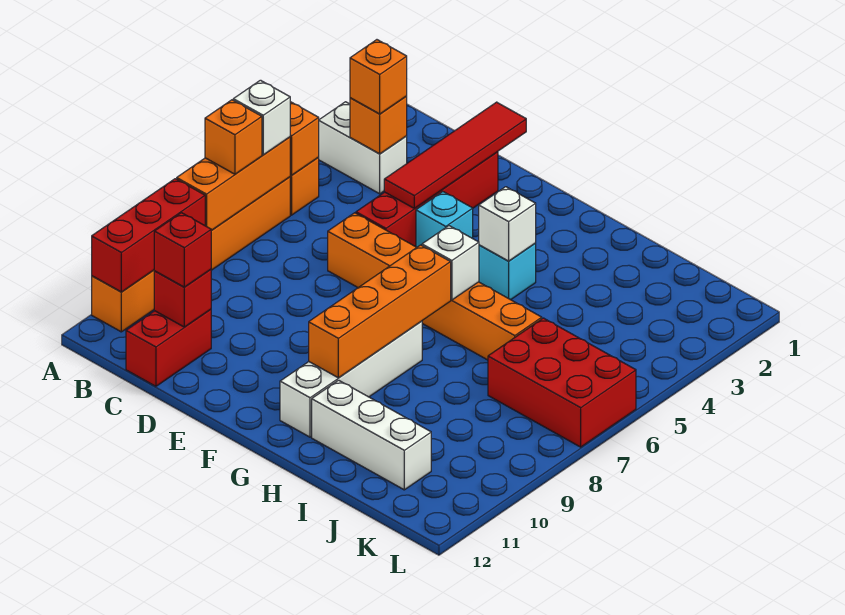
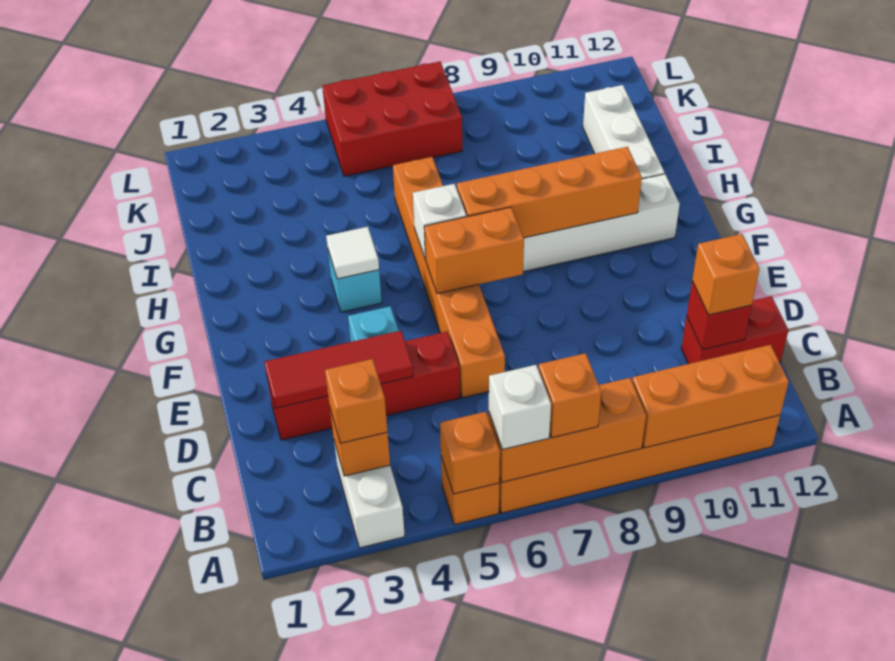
red 1x3 brick [92,179,205,292] -> orange 1x3 brick [632,345,789,448]
red 1x1 brick [154,213,211,287] -> orange 1x1 brick [692,234,759,315]
red 1x4 tile [384,102,526,209] -> red 1x3 tile [264,331,413,408]
none -> orange 1x2 brick [424,207,524,294]
white 1x1 brick [479,187,536,261] -> white 1x1 tile [326,227,379,279]
red 2x3 brick [488,318,636,447] -> red 2x3 brick turned to [322,62,462,176]

